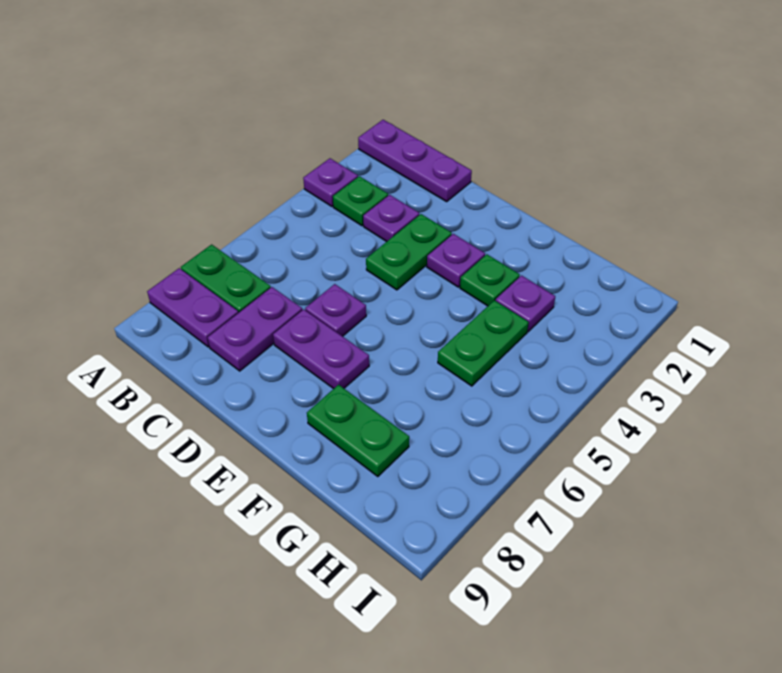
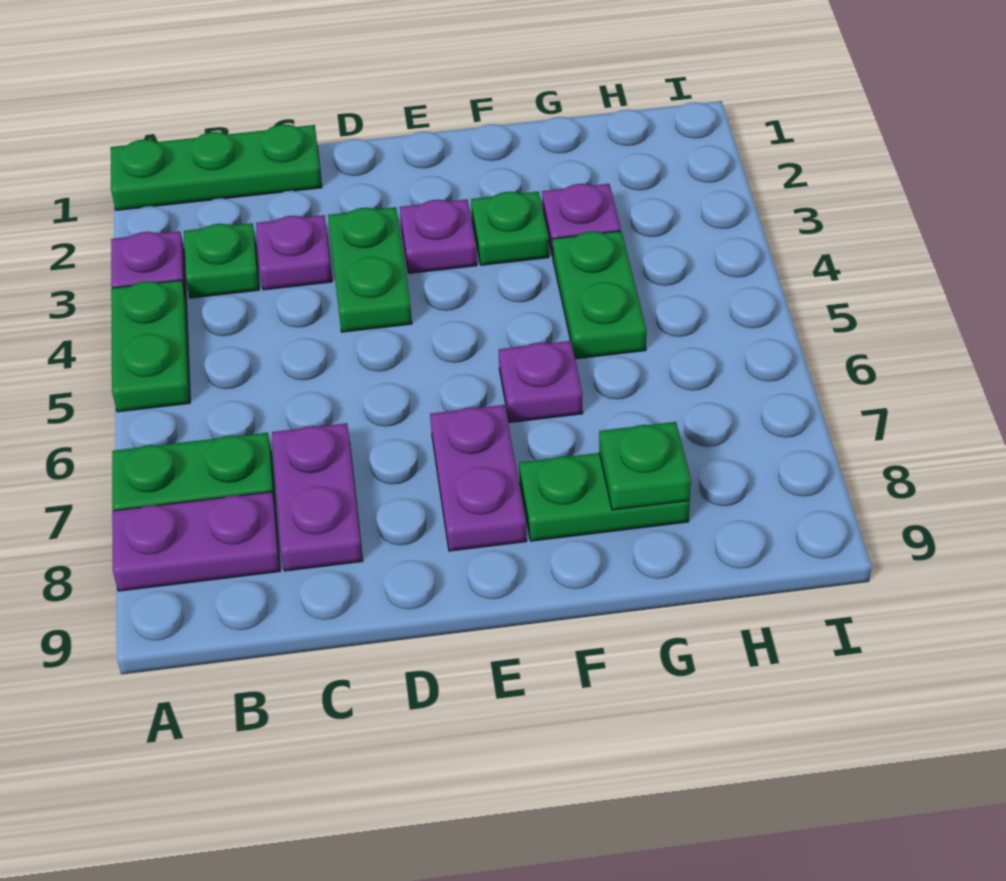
purple 1x3 plate [358,120,472,202] -> green 1x3 plate [111,124,322,210]
none -> green 1x2 plate [111,280,190,412]
purple 1x1 plate [305,284,366,336] -> purple 1x1 plate moved to [499,341,583,423]
purple 1x2 plate [273,309,369,389] -> purple 1x2 plate turned to [430,405,527,551]
none -> green 1x1 plate [599,422,691,510]

